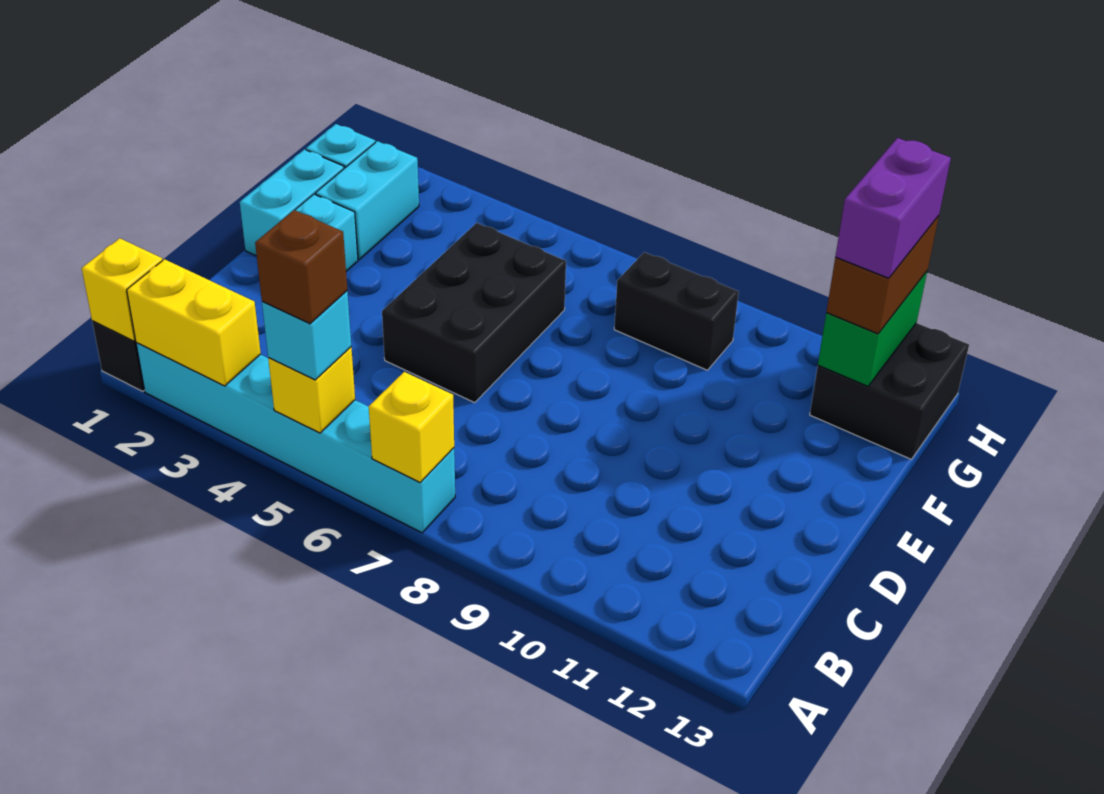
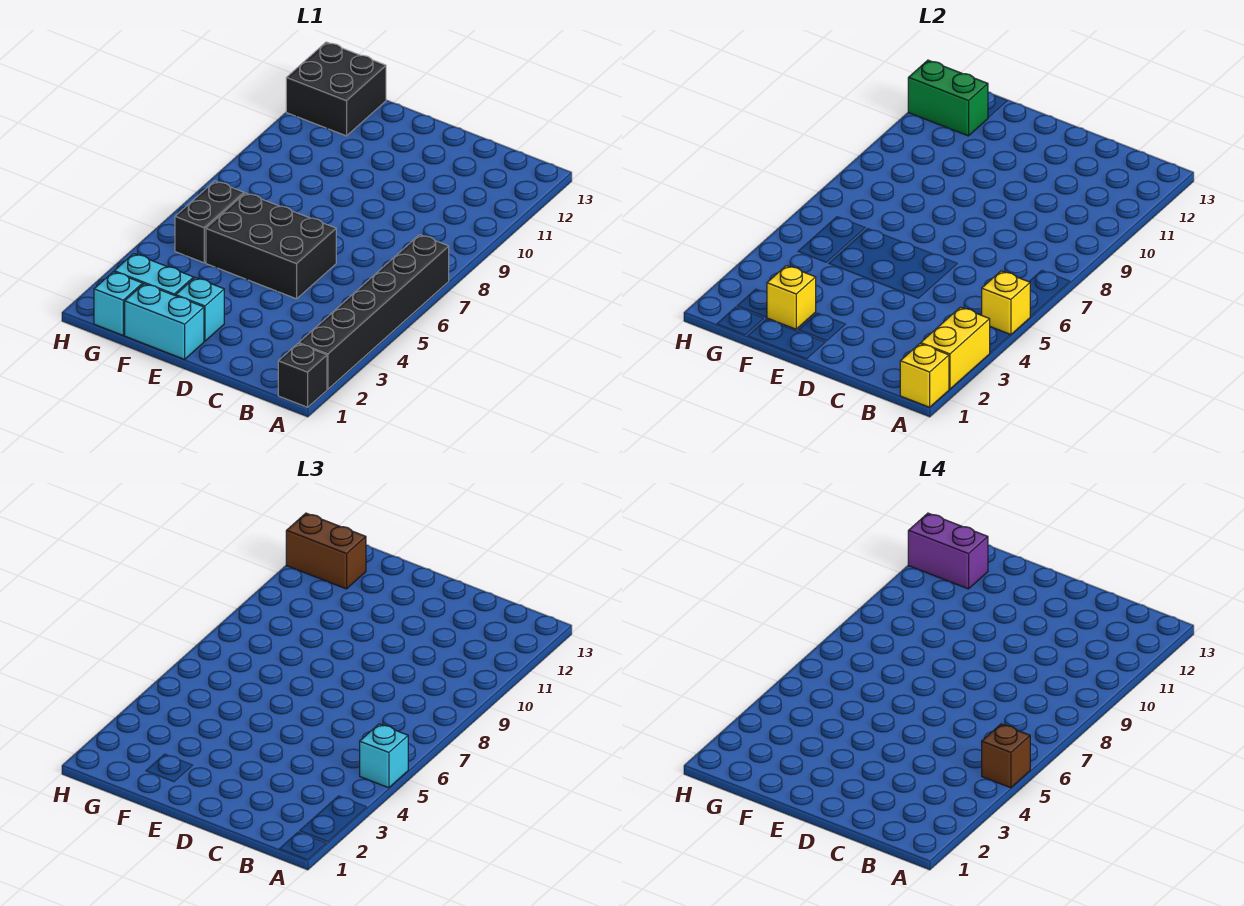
cyan 1x6 brick [136,343,455,533] -> black 1x6 brick [299,235,449,389]
yellow 1x1 brick [369,372,454,483] -> yellow 1x1 brick moved to [767,266,816,329]
black 1x2 brick [614,252,739,370] -> black 1x2 brick moved to [175,181,244,263]

